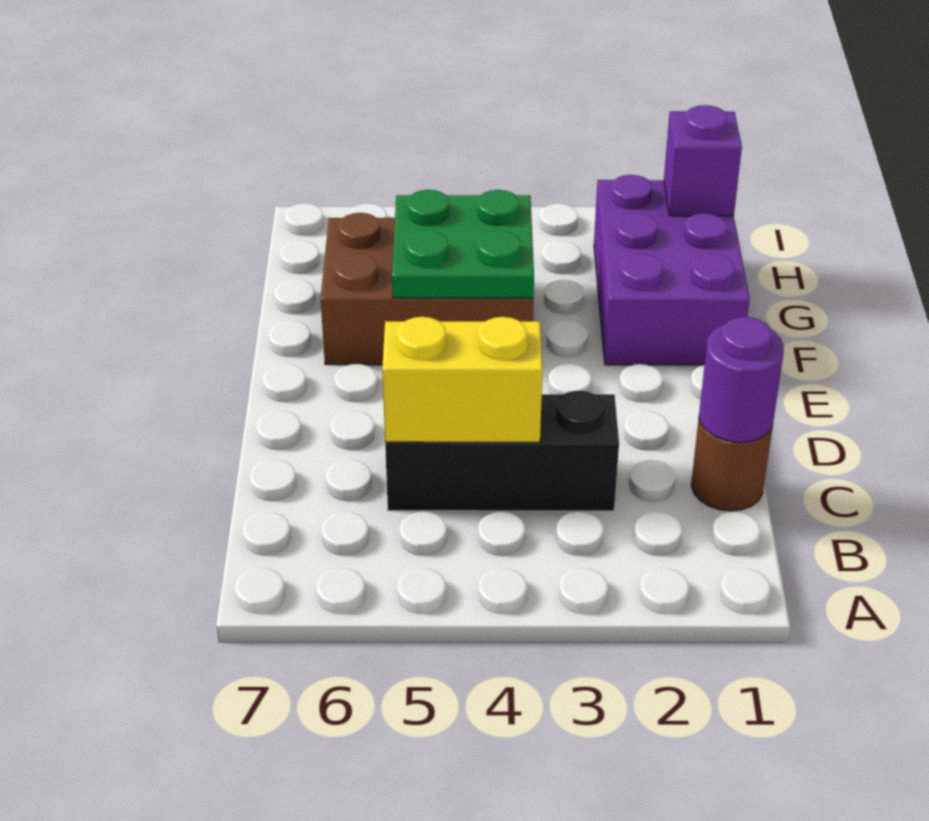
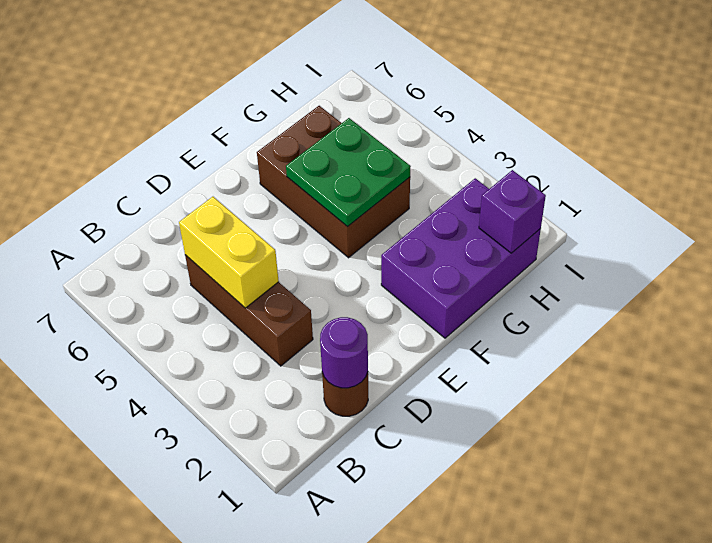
black 1x3 brick [385,391,619,511] -> brown 1x3 brick [185,255,313,366]

